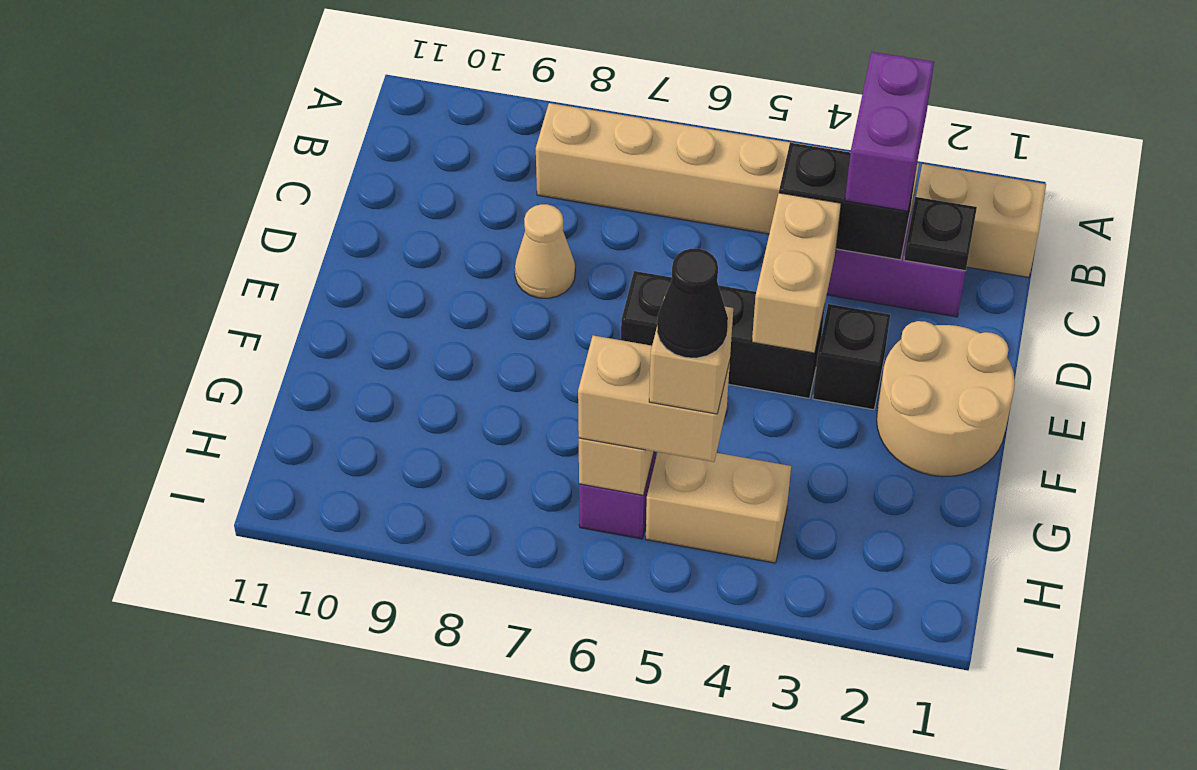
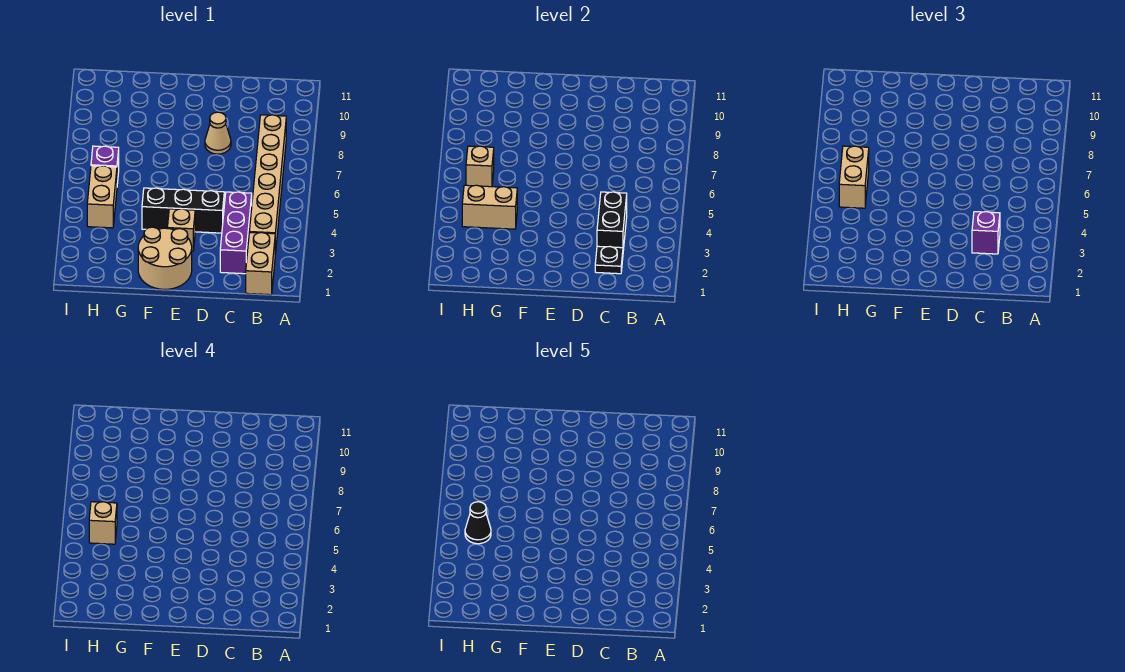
purple 1x2 brick [845,52,934,211] -> purple 1x1 brick [972,212,1000,254]
tan 1x2 brick [752,193,841,353] -> tan 1x2 brick moved to [462,185,517,229]
black 1x1 brick [813,304,890,410] -> tan 1x1 brick [167,209,195,251]
black 1x3 brick [621,271,825,398] -> black 1x3 brick turned to [142,188,224,233]

